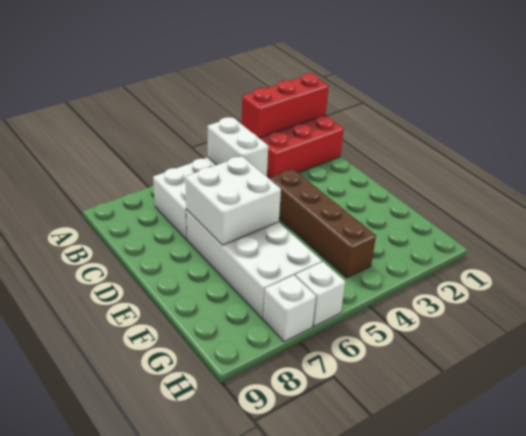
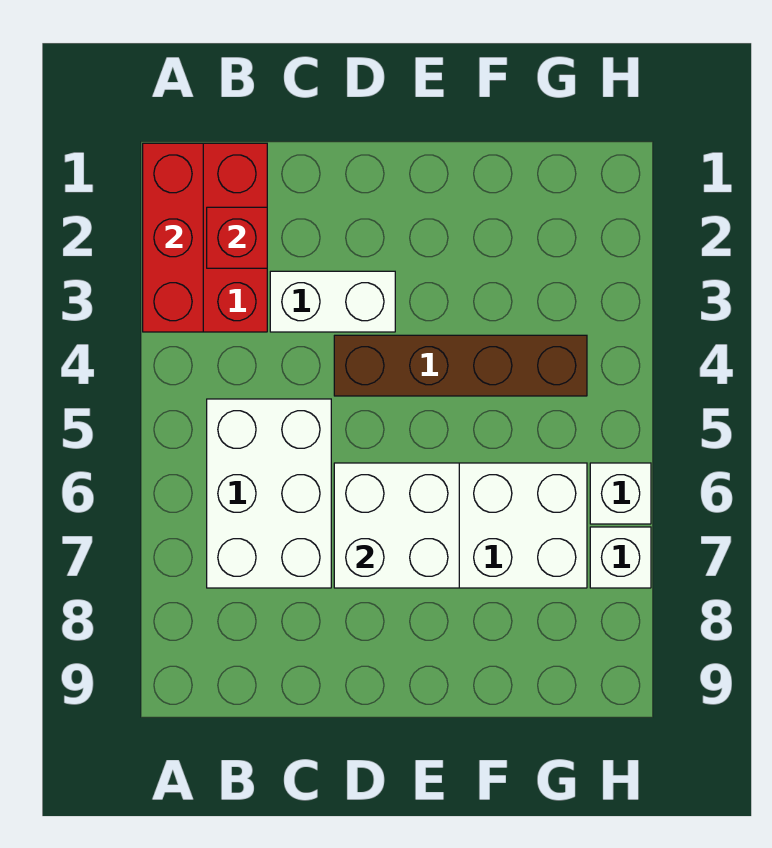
none -> red 1x1 brick [207,207,267,268]
white 1x2 brick [208,117,268,176] -> white 1x2 brick moved to [270,271,395,332]

